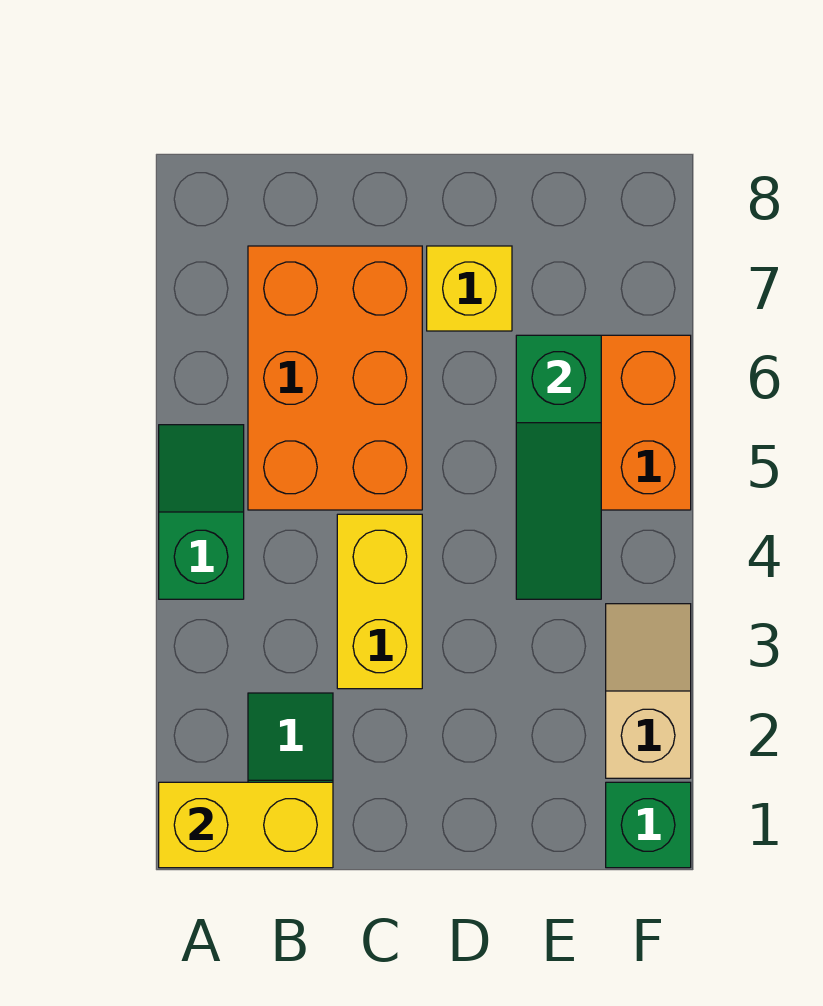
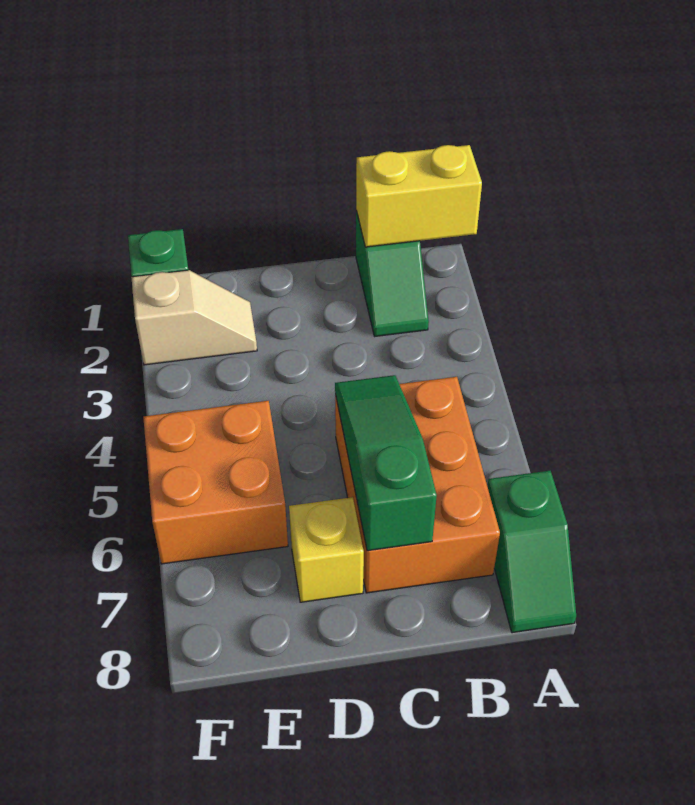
green 1x2 slope [159,425,244,599] -> green 1x2 slope moved to [487,471,576,633]
yellow 1x2 brick [337,514,422,689] -> none
green 1x3 slope [516,335,601,599] -> green 1x3 slope moved to [335,375,437,551]
tan 1x2 slope [606,604,691,778] -> tan 1x2 slope turned to [131,270,257,365]

